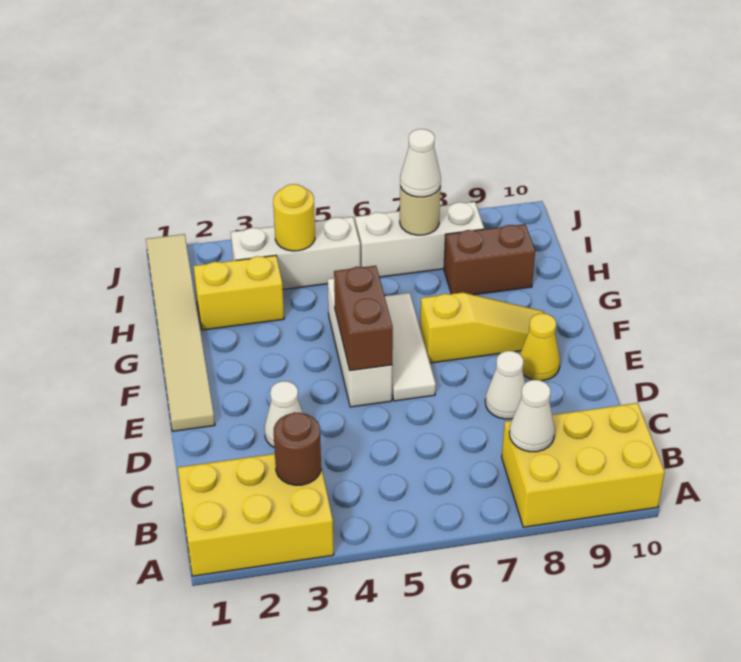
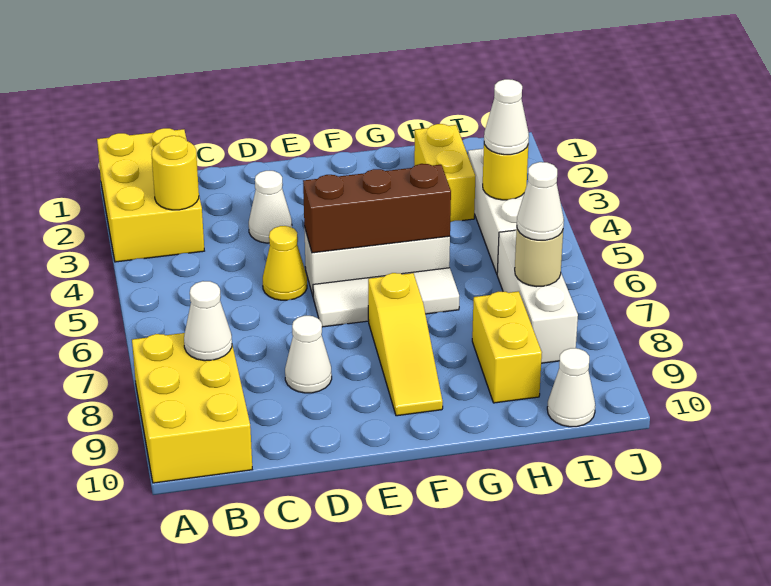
brown 1x1 round brick [274,412,321,485] -> yellow 1x1 round brick [152,136,199,210]
tan 1x6 tile [146,234,215,431] -> none
brown 1x2 brick [334,266,393,371] -> brown 1x3 brick [303,164,451,253]
yellow 1x1 cone [520,313,560,381] -> yellow 1x1 cone moved to [263,226,307,300]
brown 1x2 brick [444,224,535,295] -> yellow 1x2 brick [472,291,542,403]
none -> white 1x1 cone [484,79,529,155]
none -> white 1x1 cone [547,348,595,427]

